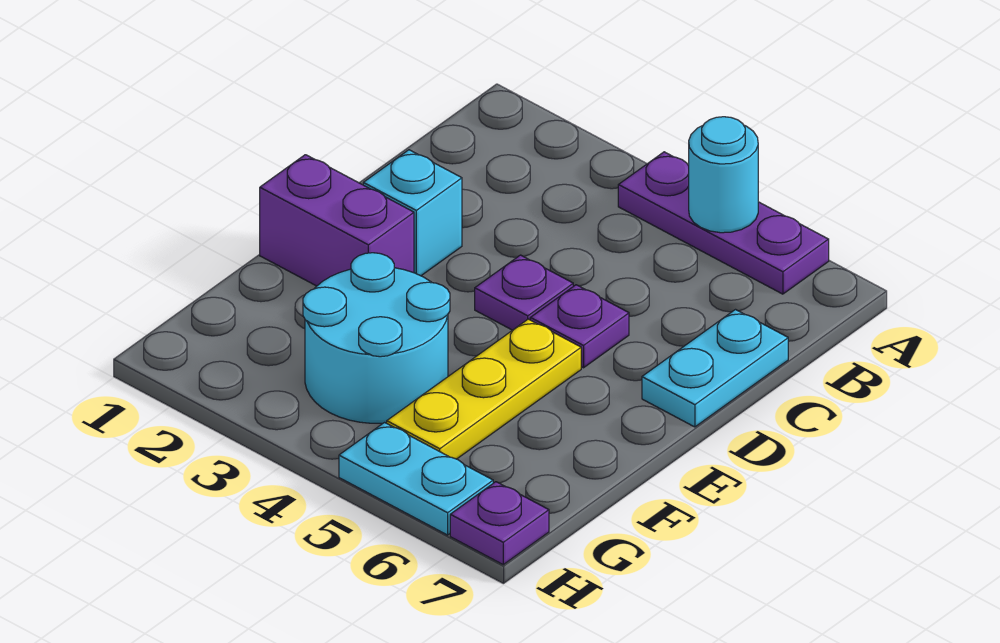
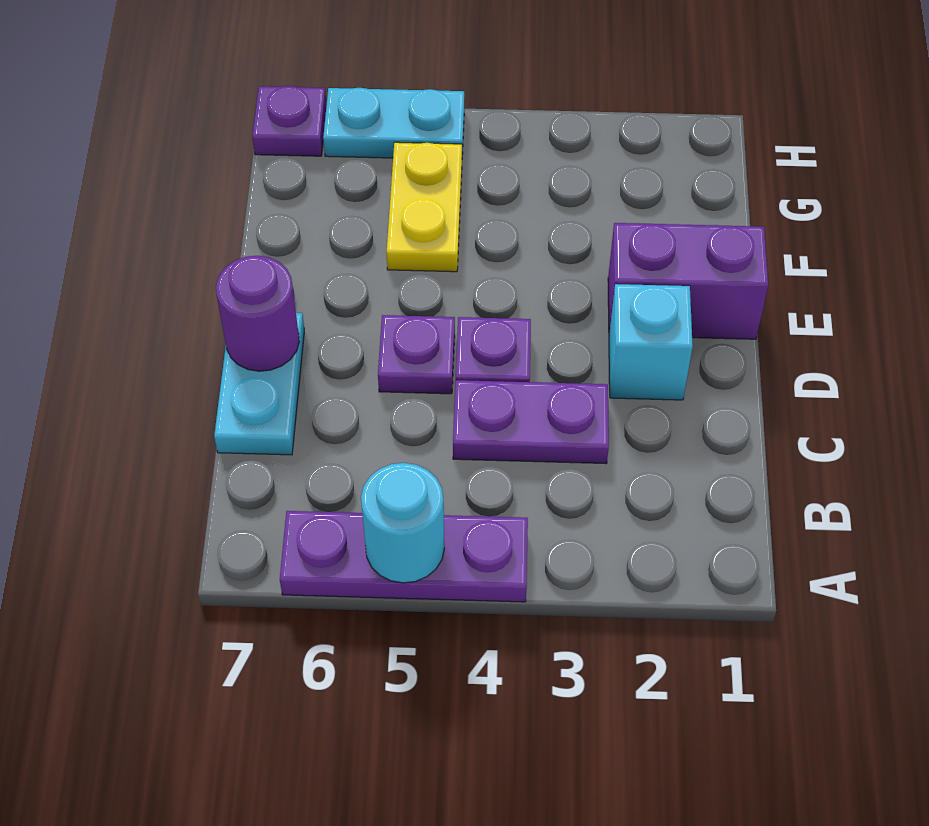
none -> purple 1x2 plate [453,380,609,464]
none -> purple 1x1 round brick [216,256,299,371]
yellow 1x3 plate [387,319,581,459] -> yellow 1x2 plate [387,142,462,272]
cyan 2x2 round brick [303,253,450,423] -> none

